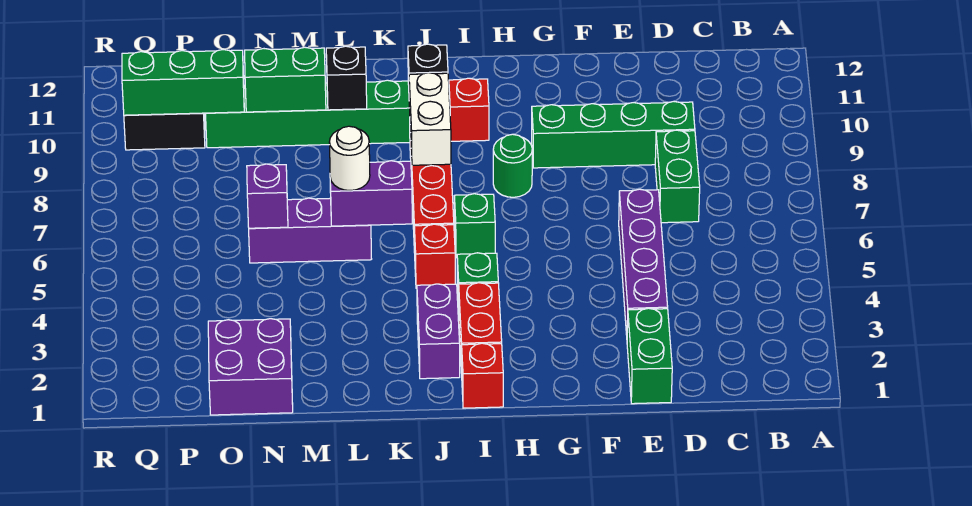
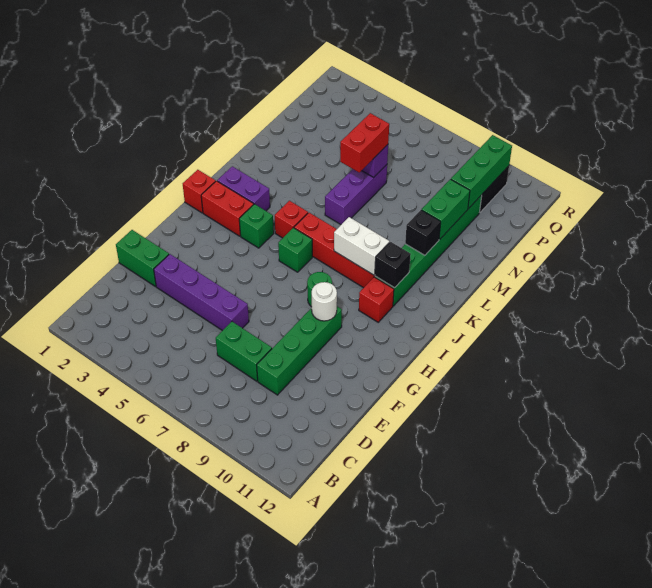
purple 1x2 brick [330,161,412,226] -> none
white 1x1 round brick [329,126,370,191] -> white 1x1 round brick moved to [312,282,337,321]
none -> red 1x2 brick [340,113,389,172]
purple 2x2 brick [208,319,293,415] -> none

